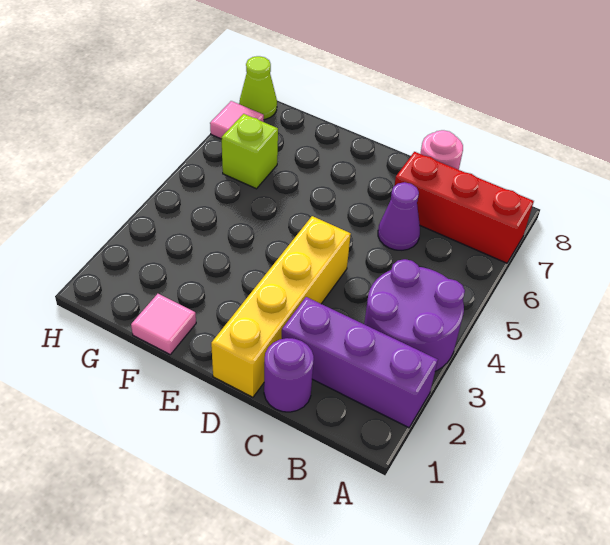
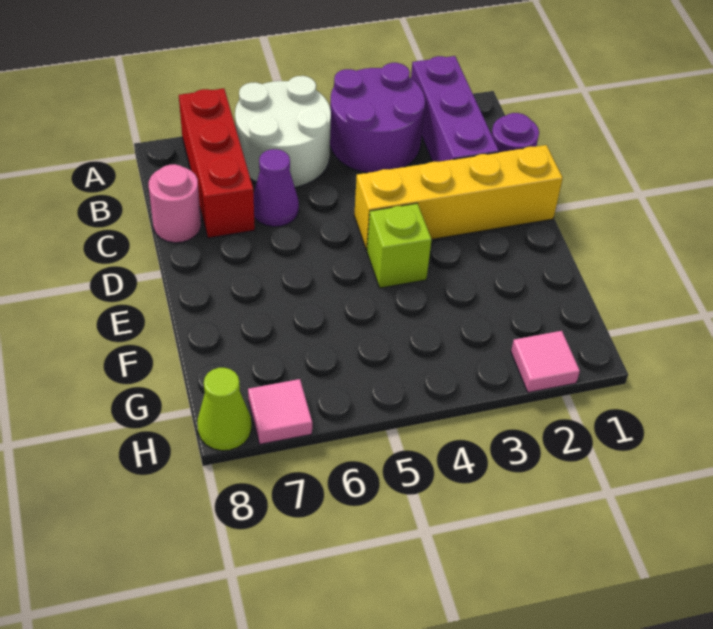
none -> white 2x2 round brick [235,76,331,187]
pink 1x1 tile [131,294,196,354] -> pink 1x1 tile moved to [511,331,580,393]
lime 1x1 brick [221,114,278,189] -> lime 1x1 brick moved to [367,203,432,288]

